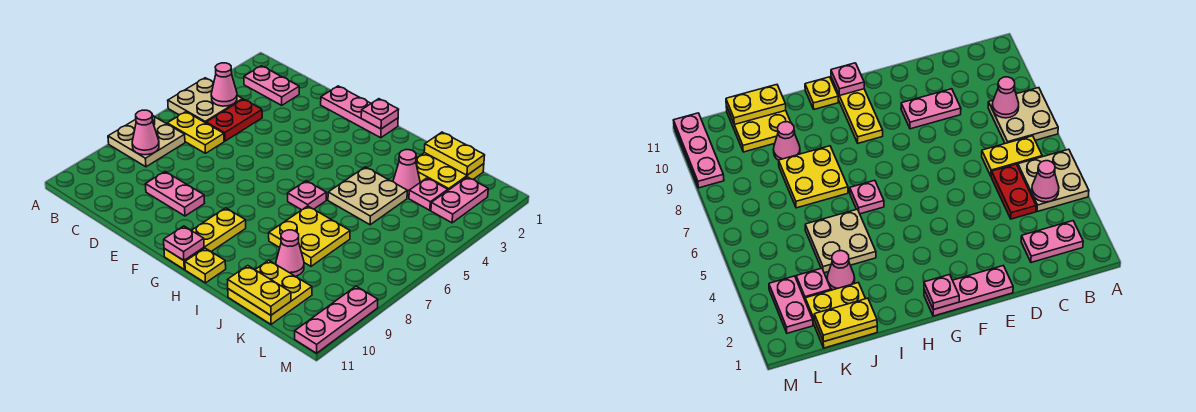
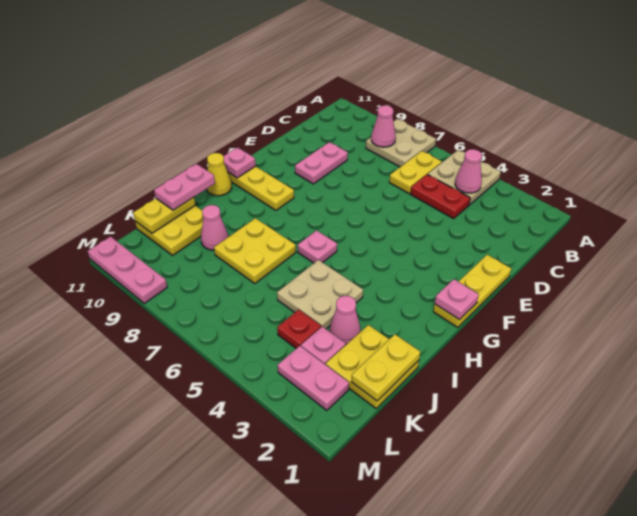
pink 1x2 plate [244,66,299,105] -> pink 1x2 plate moved to [154,164,215,210]
pink 1x3 plate [321,86,398,138] -> yellow 1x3 plate [433,255,511,328]
yellow 1x1 plate [185,248,226,283] -> yellow 1x1 cone [207,153,232,196]
none -> red 1x1 plate [277,309,321,348]

